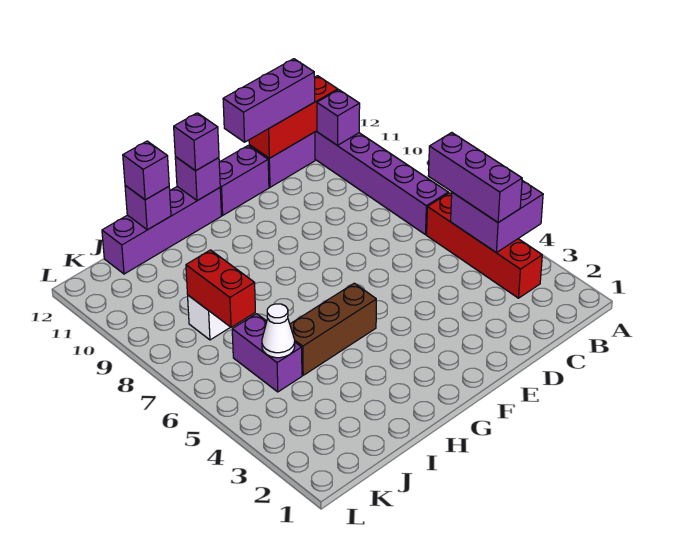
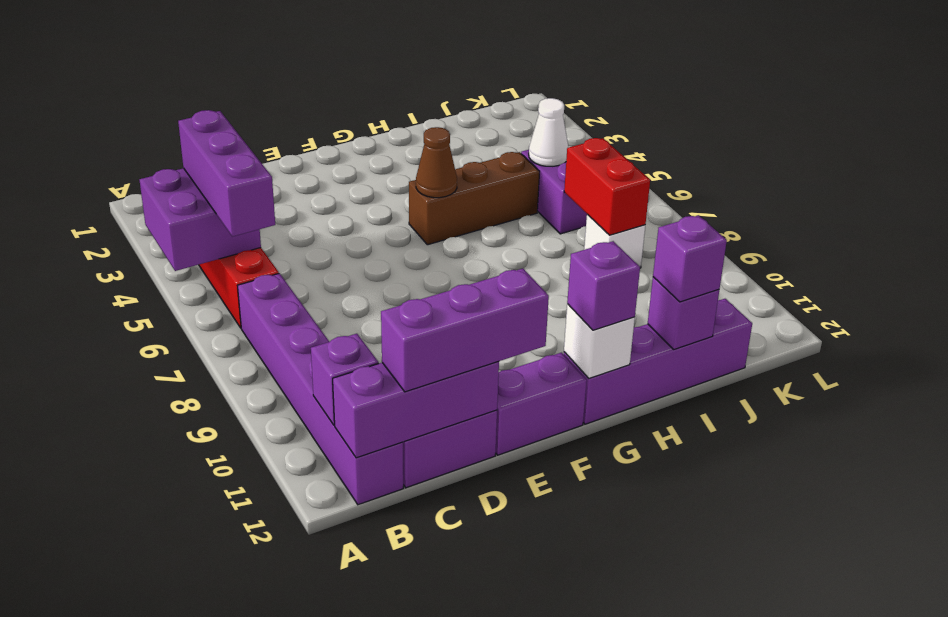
red 1x3 brick [249,76,338,158] -> purple 1x3 brick [333,361,499,458]
none -> brown 1x1 cone [416,127,457,198]
purple 1x1 brick [175,157,220,201] -> white 1x1 brick [564,304,635,378]

